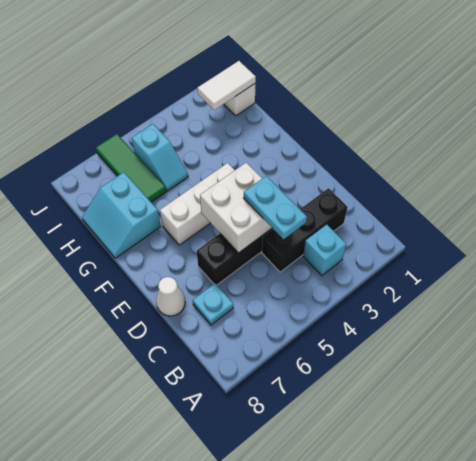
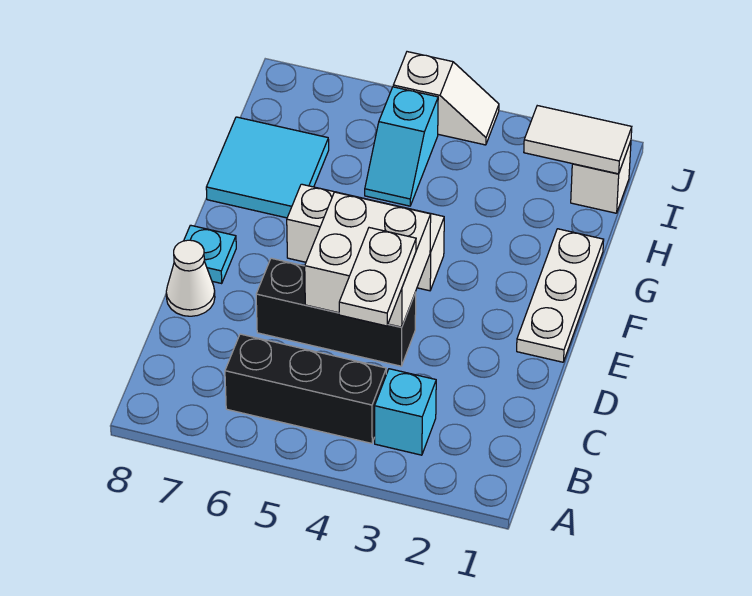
black 1x3 brick [262,188,348,272] -> black 1x3 brick moved to [225,334,386,443]
cyan 1x2 plate [244,176,307,239] -> white 1x2 plate [339,228,416,326]
cyan 1x1 plate [193,283,233,325] -> cyan 1x1 plate moved to [184,225,236,283]
none -> white 1x3 plate [517,229,604,362]
cyan 2x2 slope [82,172,161,258] -> cyan 2x2 tile [206,117,329,218]
green 1x3 tile [96,134,166,202] -> none
none -> white 1x2 slope [393,52,499,145]

